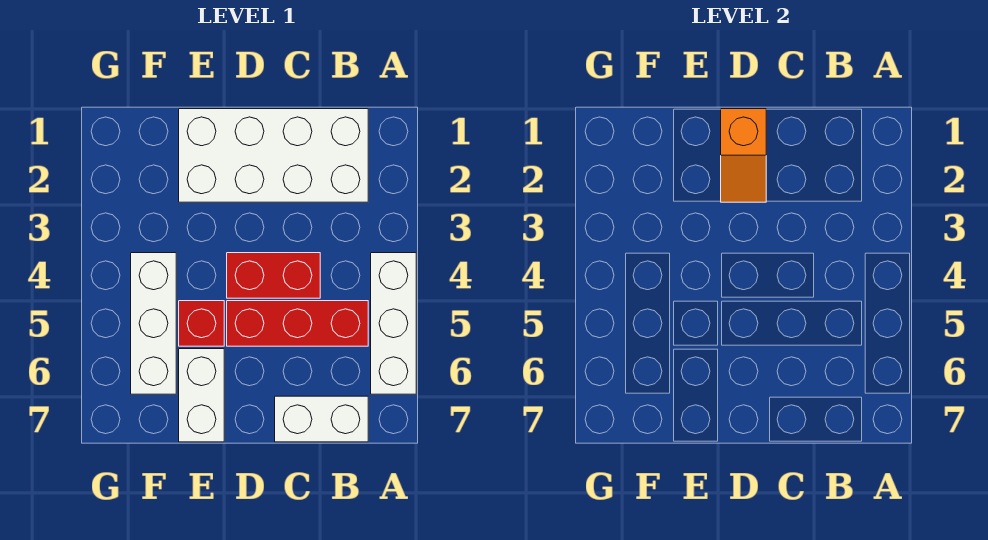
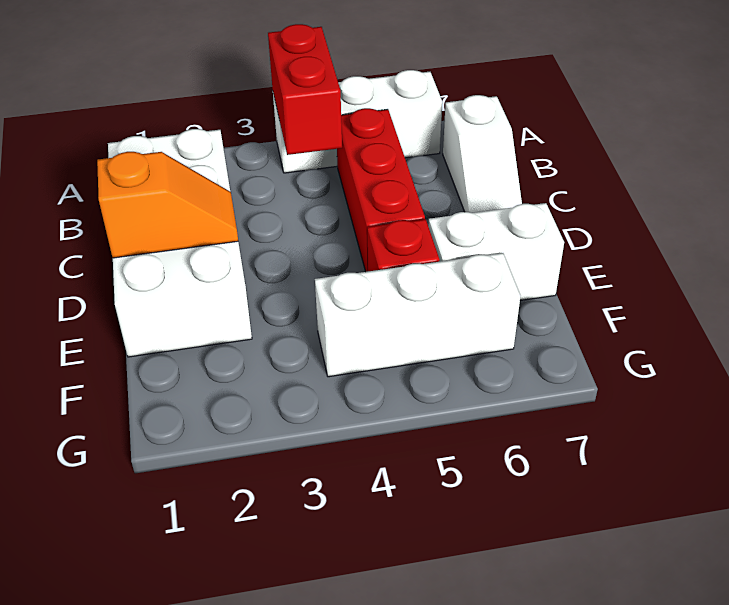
white 1x2 brick [275,396,368,442] -> white 1x2 slope [443,95,522,213]
red 1x2 brick [227,253,320,298] -> red 1x2 brick moved to [268,24,342,155]

